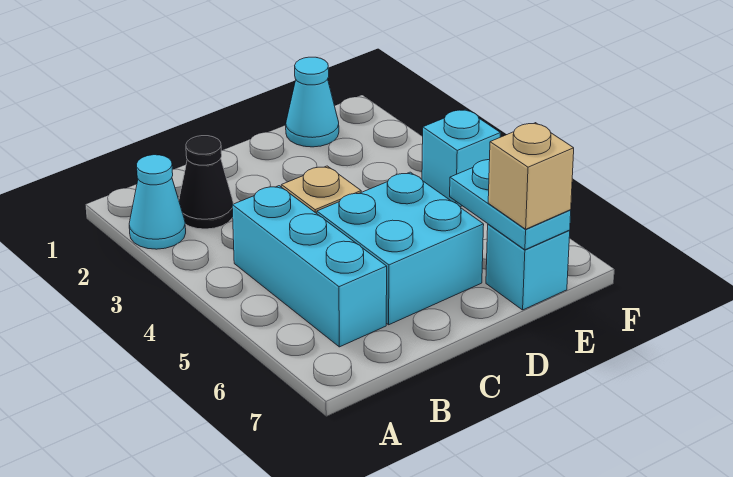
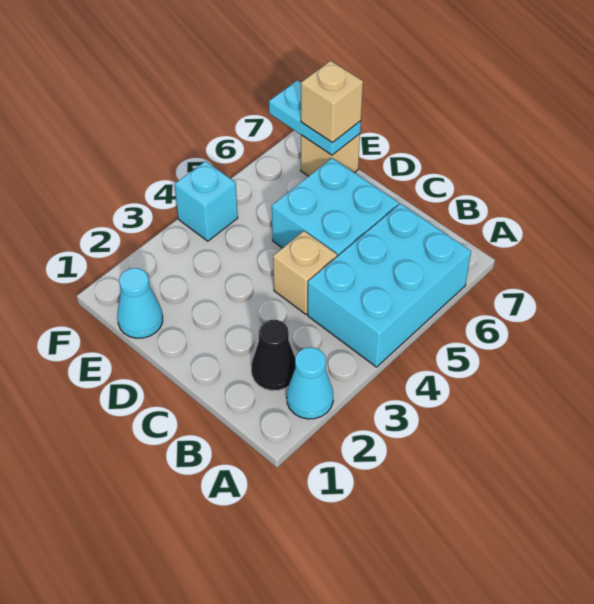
cyan 1x3 brick [232,186,387,347] -> cyan 2x3 brick [308,204,471,367]
cyan 1x2 plate [450,160,571,250] -> cyan 1x2 plate turned to [269,80,361,155]
cyan 1x1 brick [486,224,570,310] -> tan 1x1 brick [301,134,360,176]

